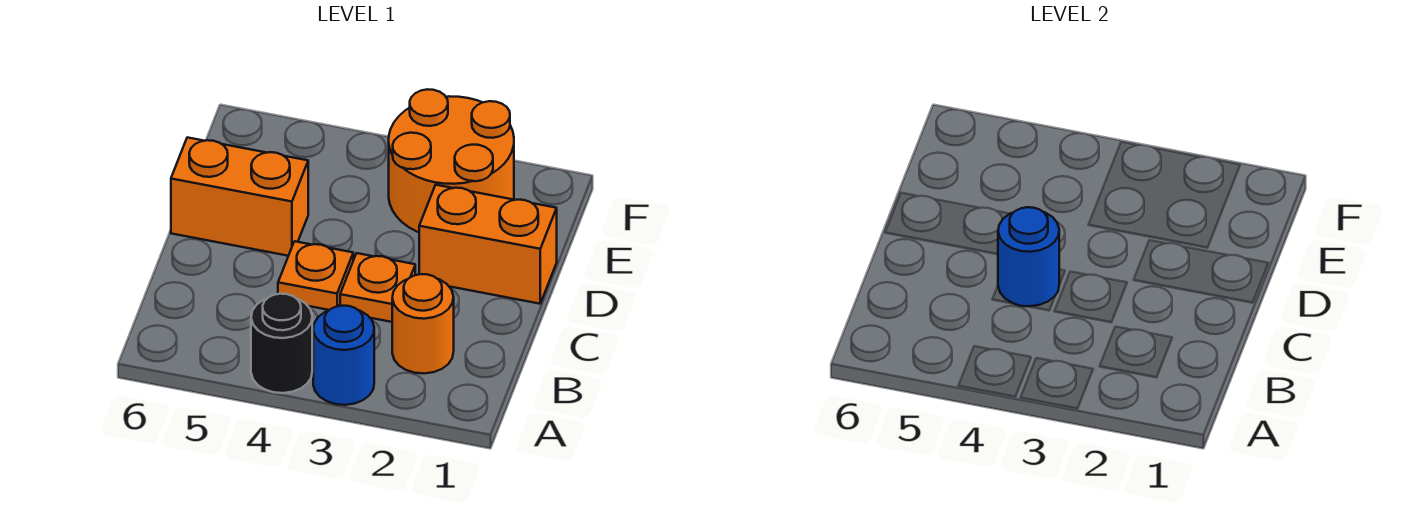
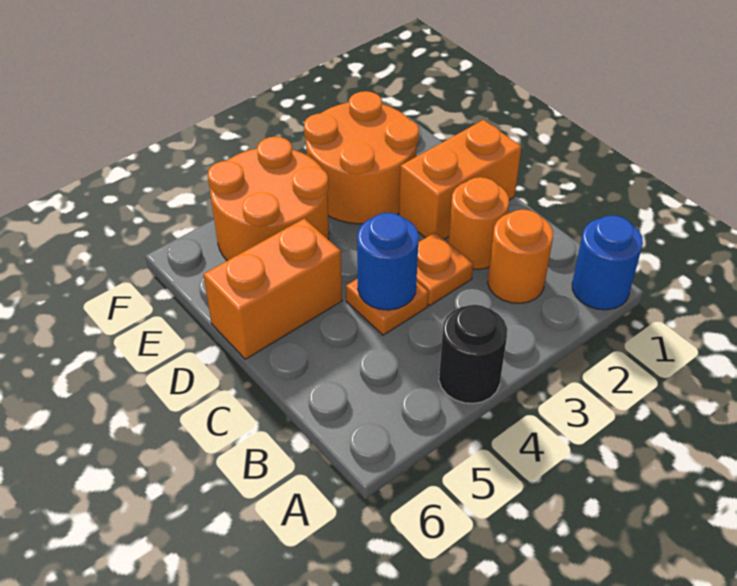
blue 1x1 round brick [313,306,374,405] -> blue 1x1 round brick moved to [572,215,643,310]
none -> orange 1x1 round brick [448,177,509,270]
none -> orange 2x2 round brick [208,137,329,261]

